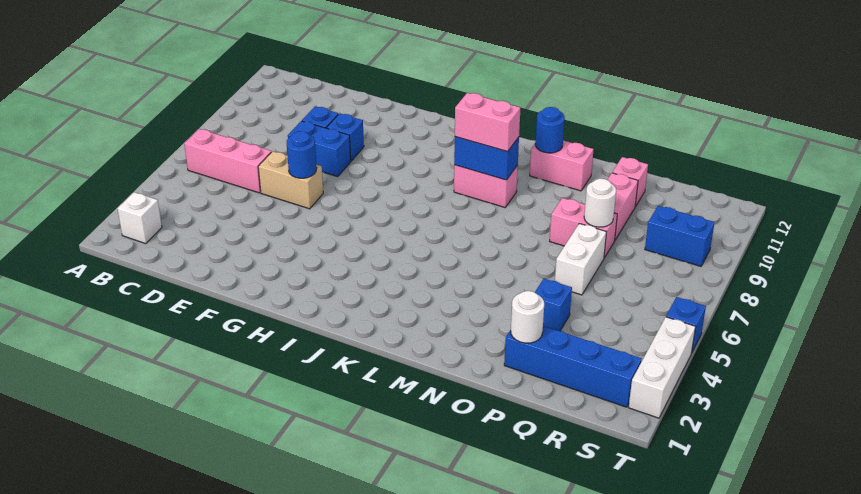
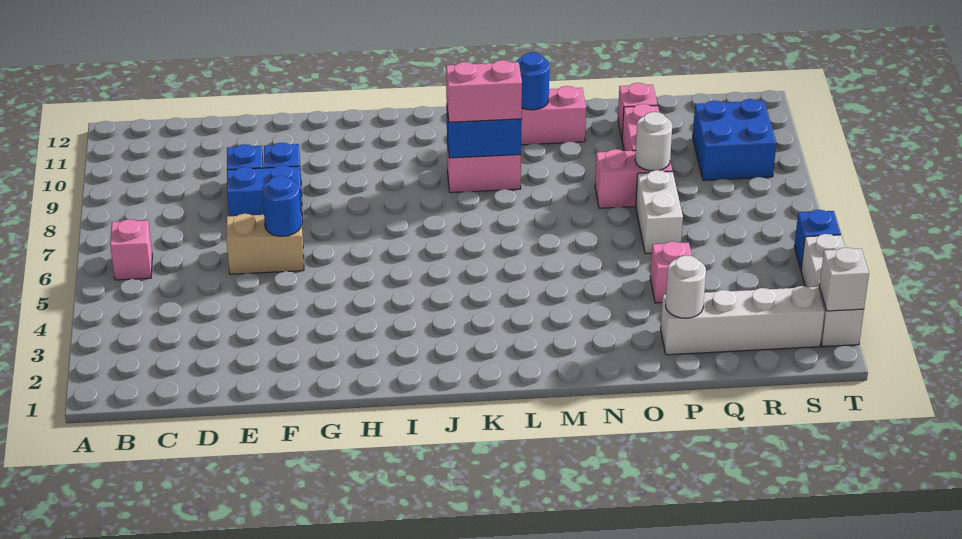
white 1x1 brick [117,192,162,244] -> white 1x1 brick moved to [820,247,869,311]
pink 1x3 brick [184,129,271,193] -> pink 1x1 brick [110,219,152,280]
blue 1x4 brick [504,326,642,407] -> white 1x4 brick [661,286,825,355]
blue 1x1 brick [535,279,572,331] -> pink 1x1 brick [650,241,692,303]
blue 1x2 brick [645,206,715,266] -> blue 2x2 brick [693,99,776,180]

